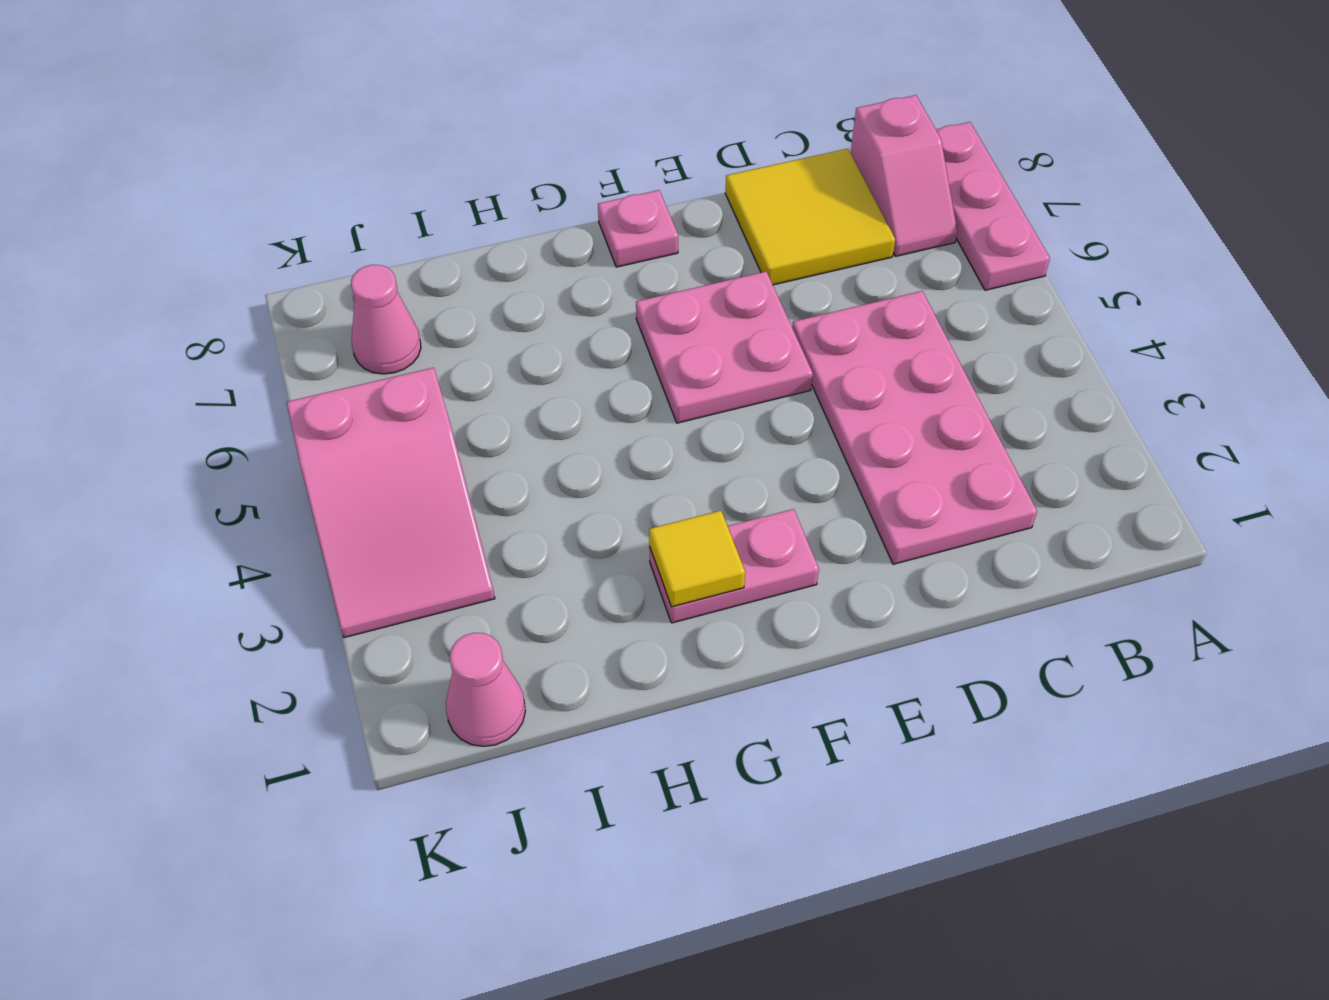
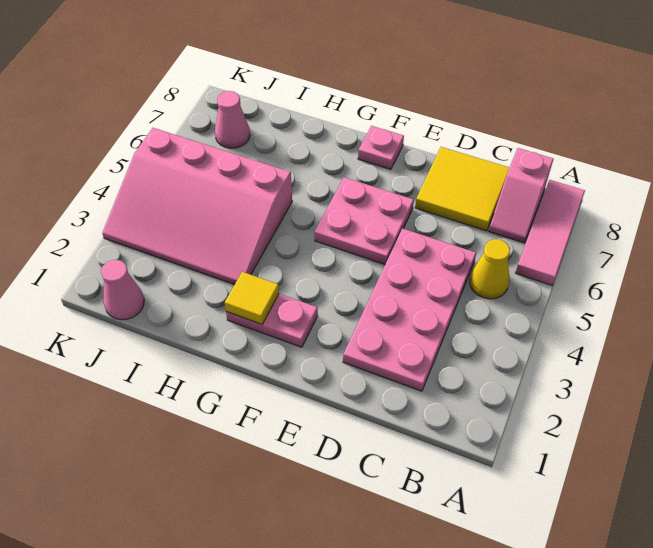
pink 1x3 plate [936,122,1050,290] -> pink 1x3 tile [516,180,585,286]
none -> yellow 1x1 cone [470,239,510,299]
pink 2x3 slope [286,368,495,638] -> pink 3x4 slope [102,128,292,285]

